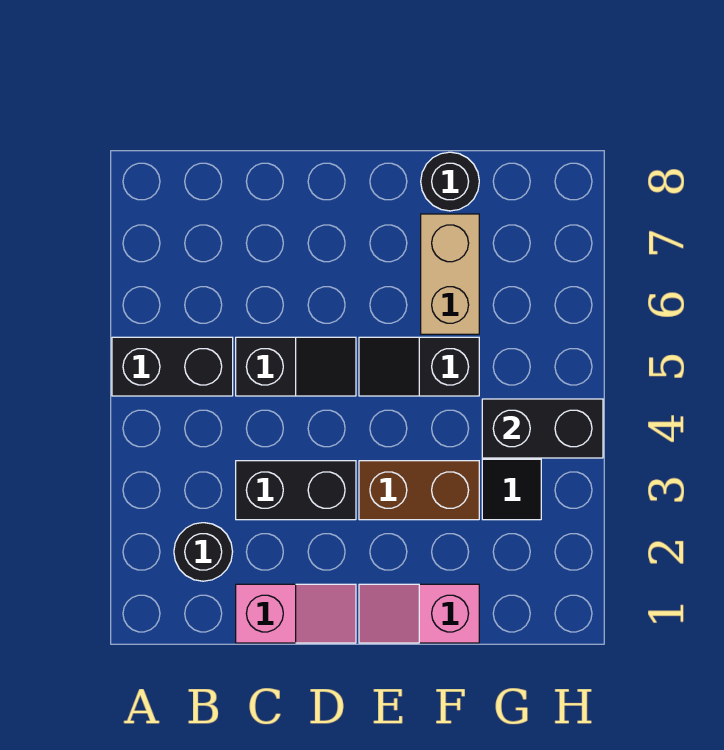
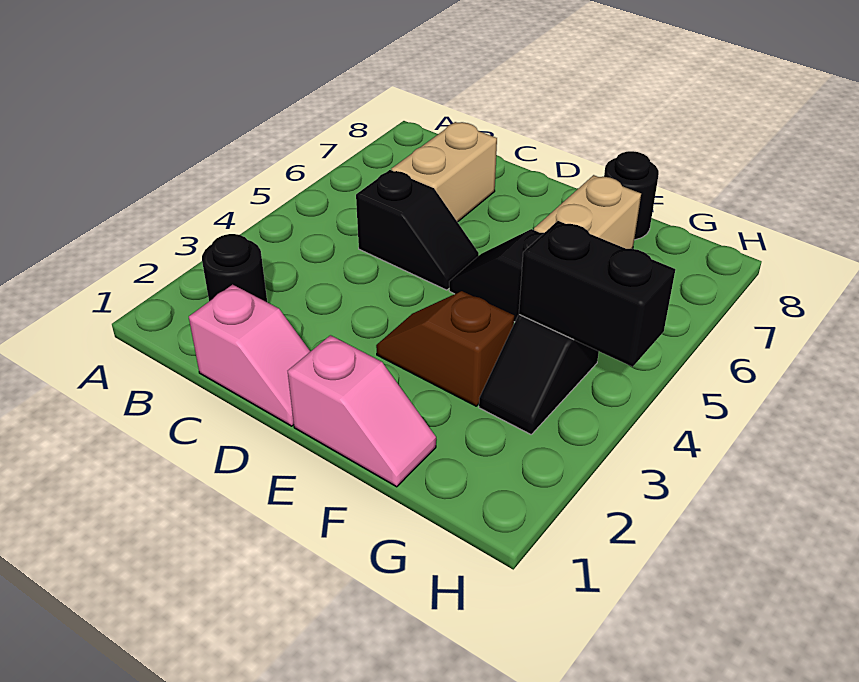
black 1x2 brick [112,337,233,396] -> none
black 1x2 brick [236,461,356,520] -> none
none -> tan 1x2 brick [392,122,497,222]
pink 1x2 slope [359,584,479,643] -> pink 1x2 slope turned to [288,335,436,487]
brown 1x2 brick [359,461,479,520] -> brown 1x2 slope [376,291,514,406]

